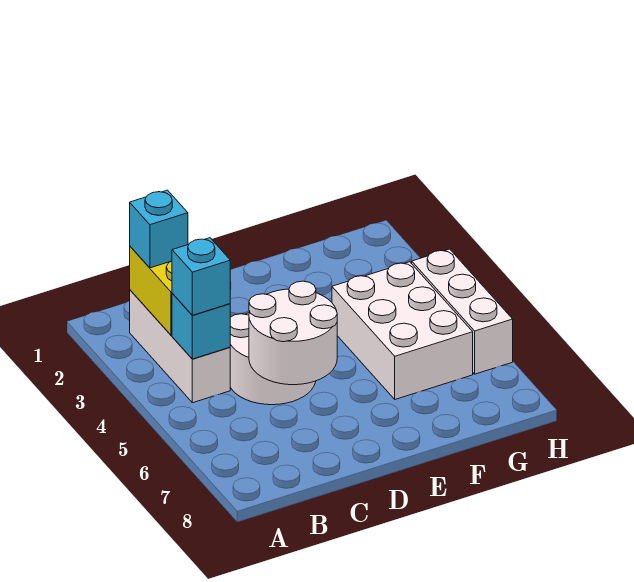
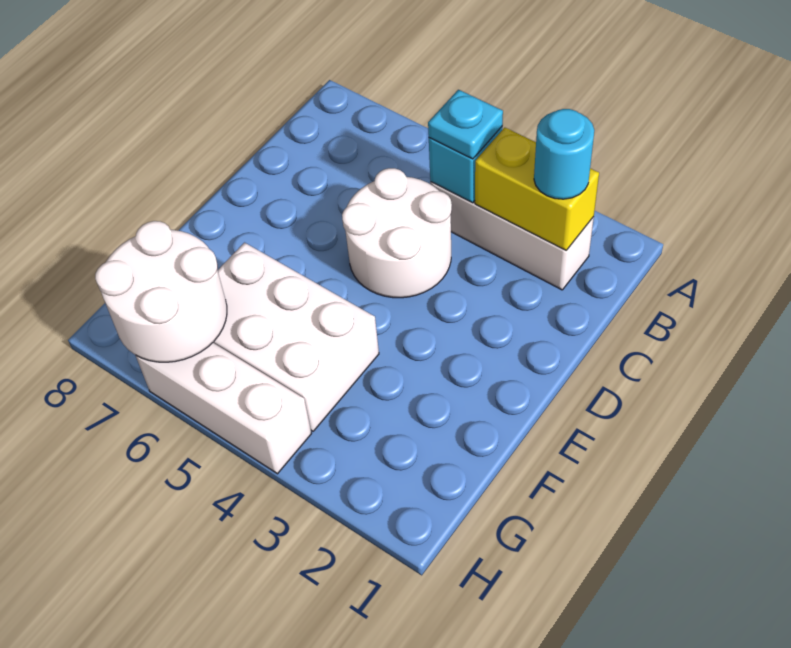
cyan 1x1 brick [130,190,188,268] -> cyan 1x1 round brick [534,109,594,199]
cyan 1x1 brick [172,238,230,315] -> cyan 1x1 plate [428,90,503,159]
white 2x2 round brick [249,281,337,385] -> white 2x2 round brick moved to [95,221,227,362]

